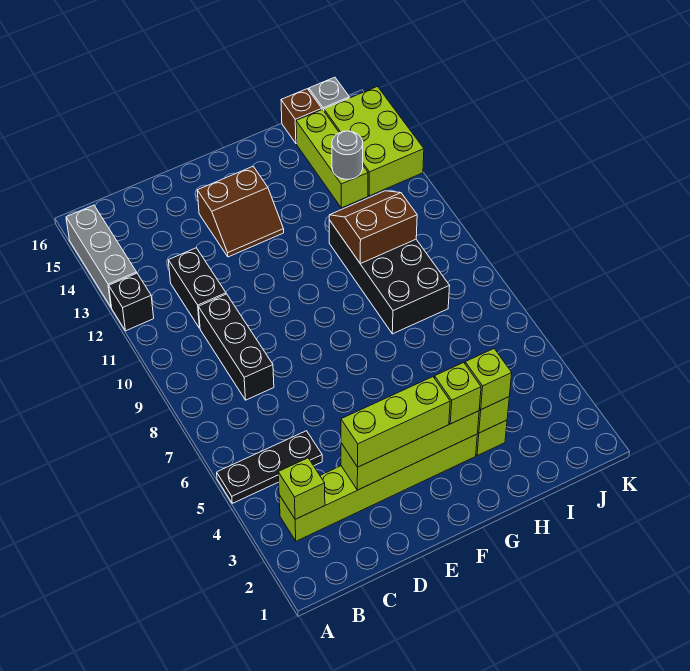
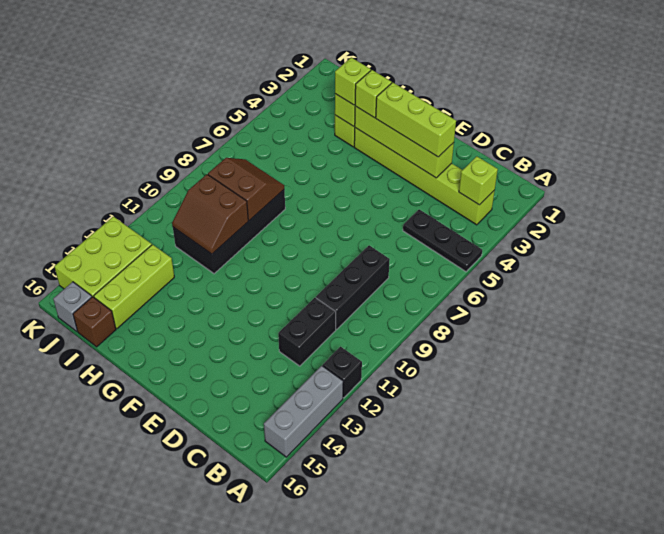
brown 2x2 slope [197,167,284,257] -> brown 2x2 slope moved to [208,158,284,220]
grey 1x1 round brick [332,131,363,179] -> none

